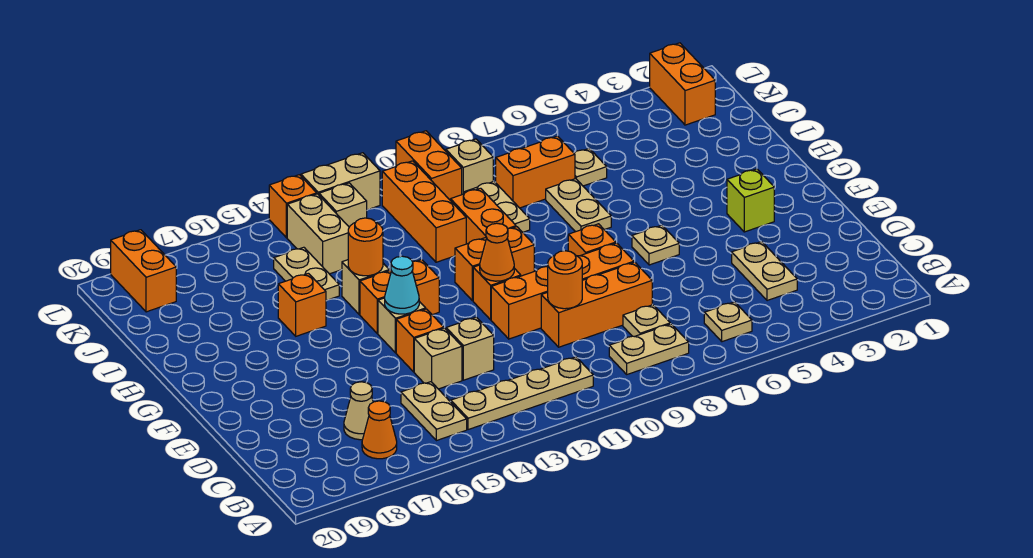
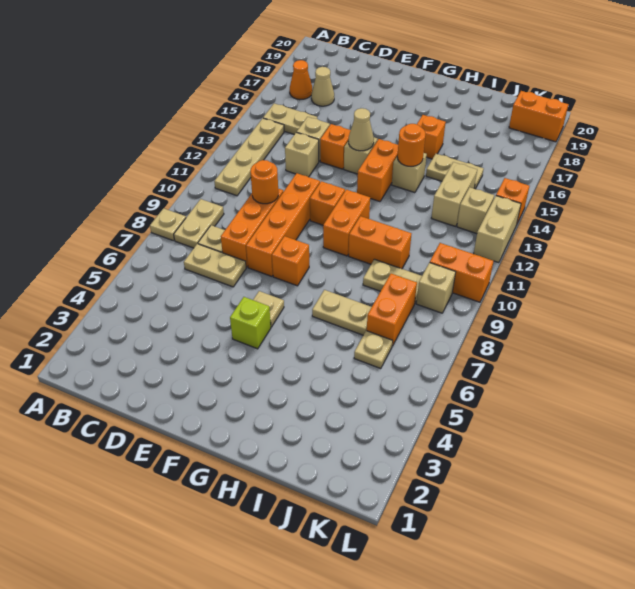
tan 1x1 plate [704,302,752,342] -> tan 1x1 plate moved to [150,208,186,241]
tan 1x2 plate [732,242,797,301] -> tan 1x2 plate moved to [184,244,246,287]
lime 1x1 brick [727,169,774,232] -> lime 1x1 brick moved to [230,297,271,349]
orange 1x1 cone [480,223,514,281] -> none
cyan 1x1 cone [385,256,419,314] -> tan 1x1 cone [348,108,374,151]
orange 1x3 brick [382,161,466,262] -> none
tan 1x2 brick [287,194,349,274] -> tan 1x2 brick turned to [431,162,477,226]
orange 1x2 brick [650,43,715,125] -> none

